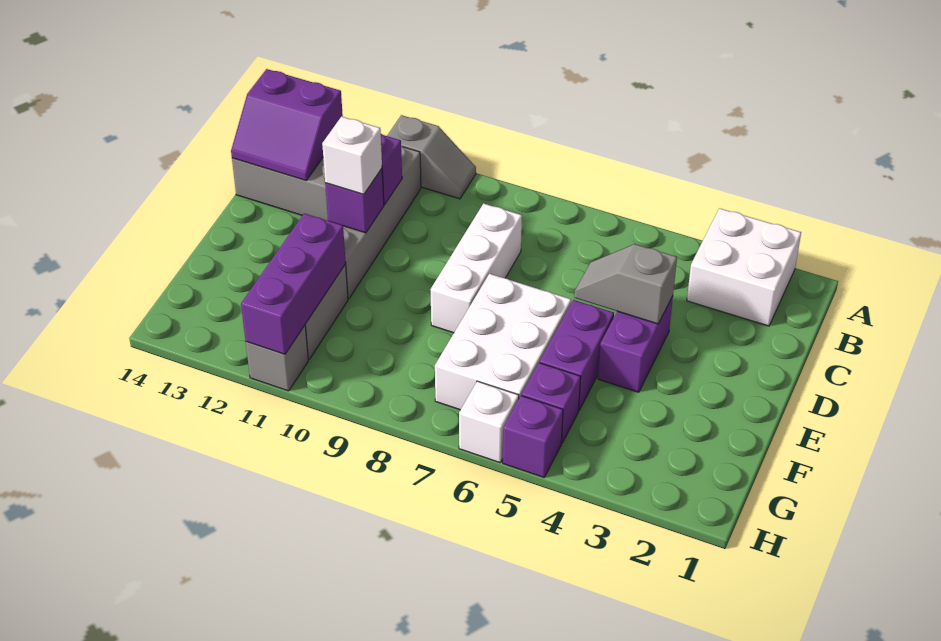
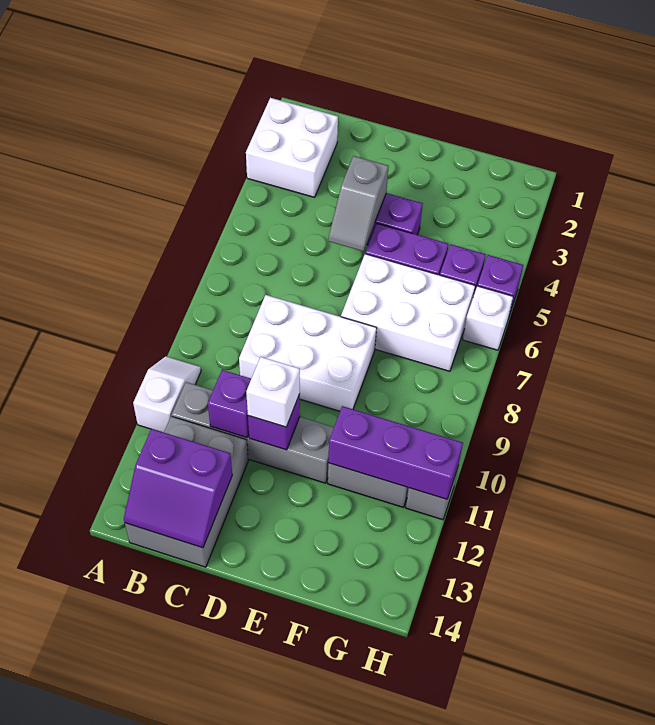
grey 1x2 slope [387,115,476,199] -> white 1x2 slope [133,356,201,432]
purple 2x2 slope [231,69,343,180] -> purple 2x2 slope turned to [124,429,232,548]
white 1x3 brick [430,203,522,333] -> white 2x3 brick [239,295,377,411]

